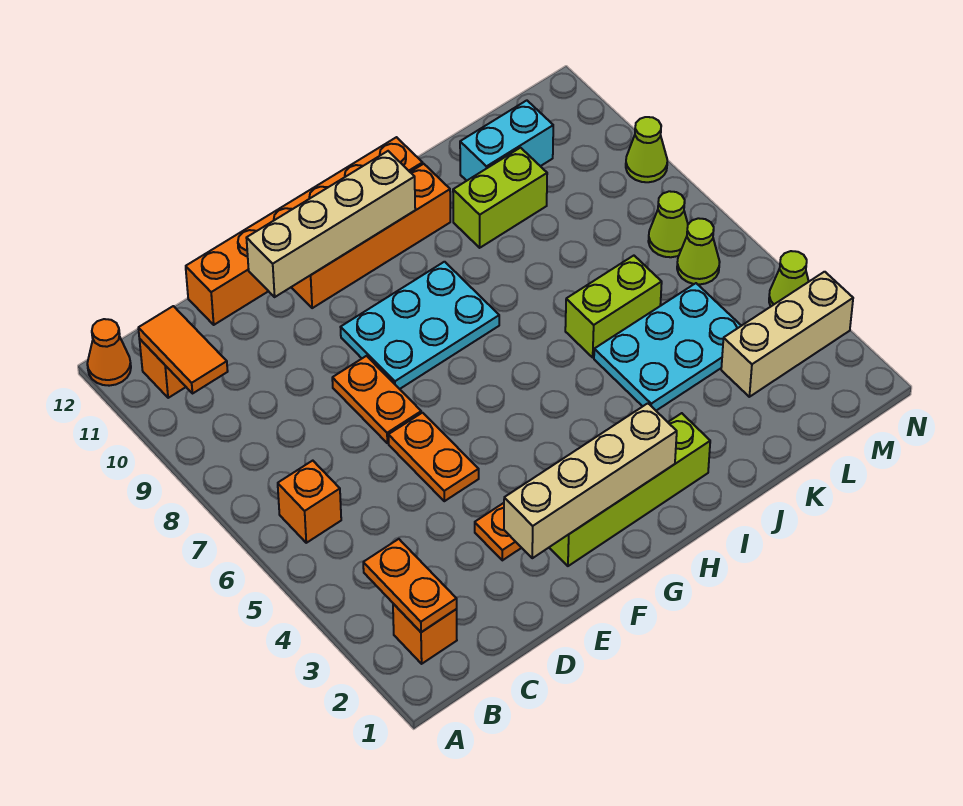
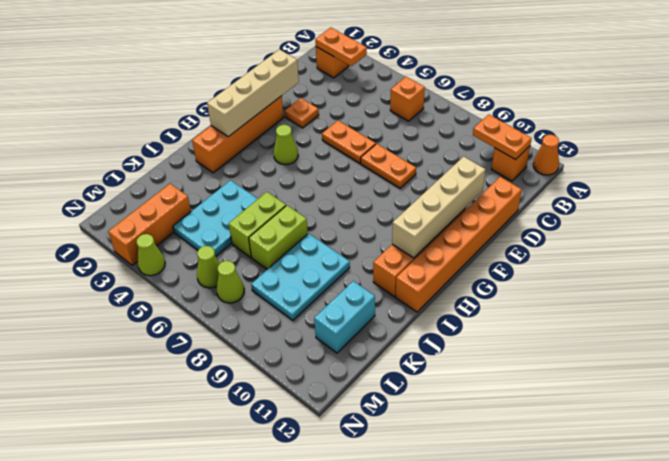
orange 1x2 tile [138,306,228,393] -> orange 1x2 plate [473,114,532,160]
lime 1x4 brick [549,413,710,566] -> orange 1x4 brick [192,96,284,173]
cyan 2x3 plate [341,262,499,389] -> cyan 2x3 plate moved to [251,233,350,320]
lime 1x2 brick [453,148,547,248] -> lime 1x2 brick moved to [249,206,308,269]
tan 1x3 brick [721,272,853,397] -> orange 1x3 brick [108,184,191,265]
lime 1x1 cone [626,117,667,182] -> lime 1x1 cone moved to [274,125,298,165]

